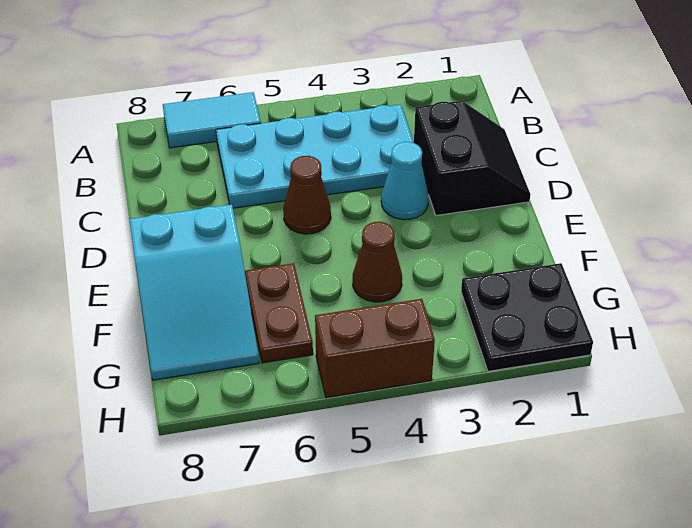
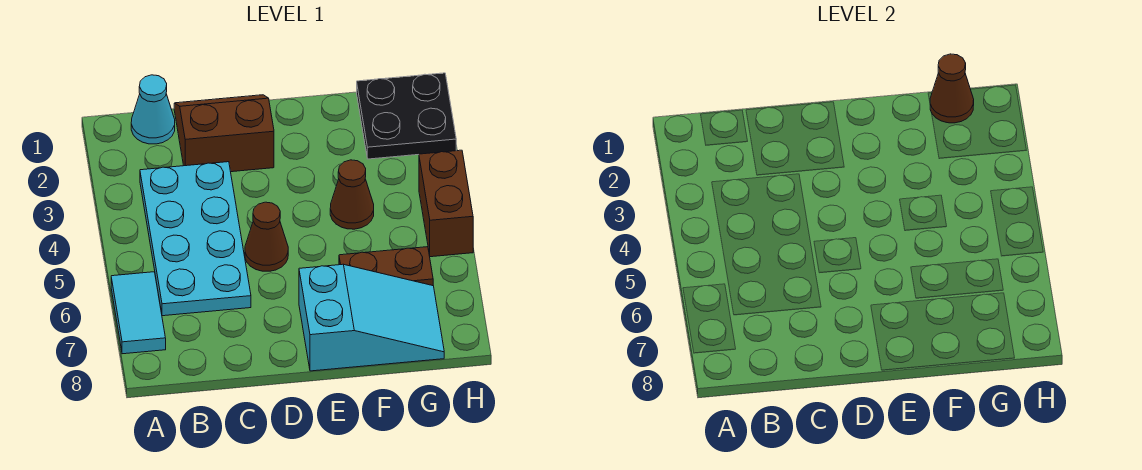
black 2x2 slope [414,101,531,216] -> brown 2x2 slope [174,95,274,172]
cyan 1x1 cone [381,142,429,220] -> cyan 1x1 cone moved to [131,75,175,144]
none -> brown 1x1 cone [930,54,974,123]

